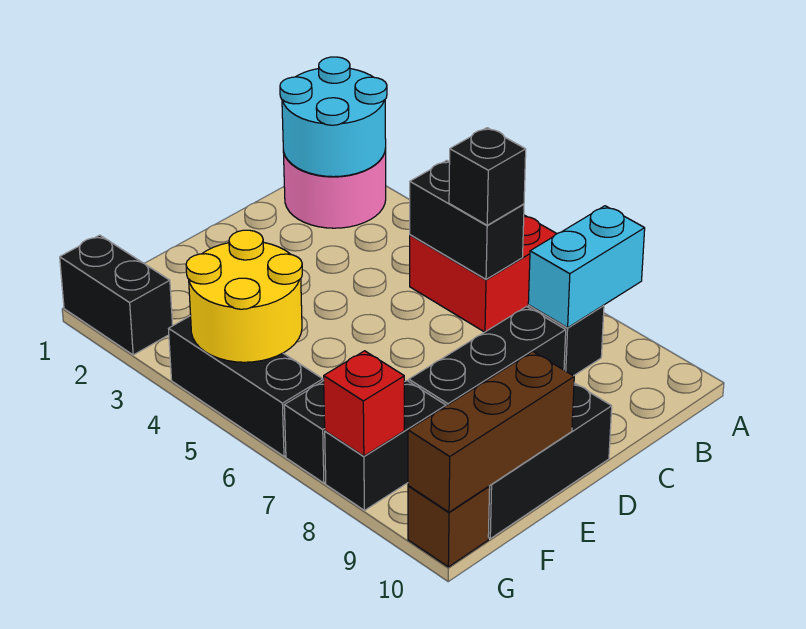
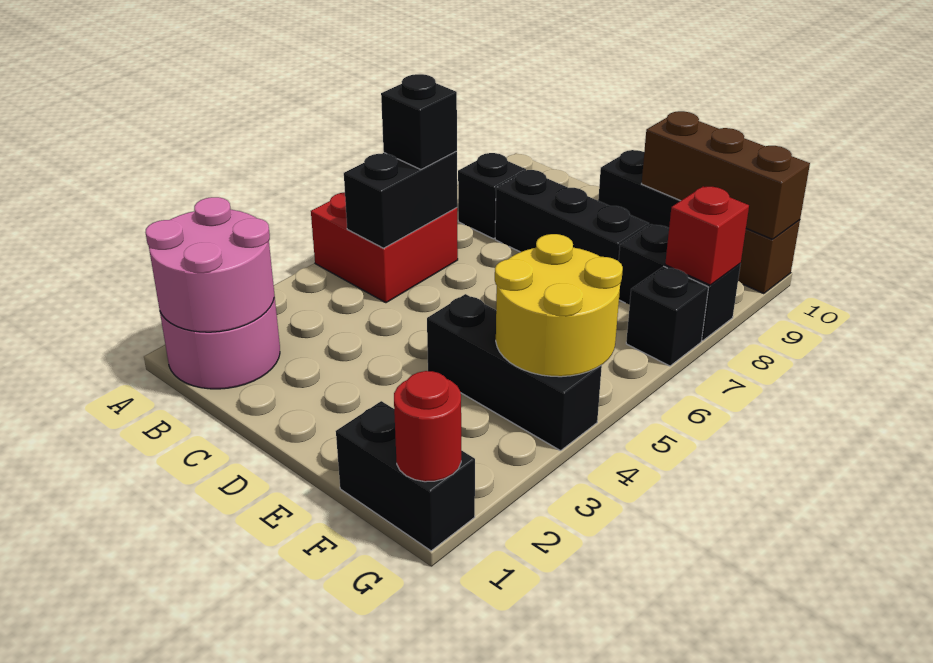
cyan 2x2 round brick [280,57,387,177] -> pink 2x2 round brick [145,197,274,332]
cyan 1x2 brick [528,206,645,328] -> none
black 1x2 brick [60,235,173,355] -> black 1x2 brick turned to [336,401,475,551]
none -> red 1x1 round brick [394,371,461,482]
black 1x3 brick [169,316,323,456] -> black 1x3 brick turned to [427,294,602,451]

